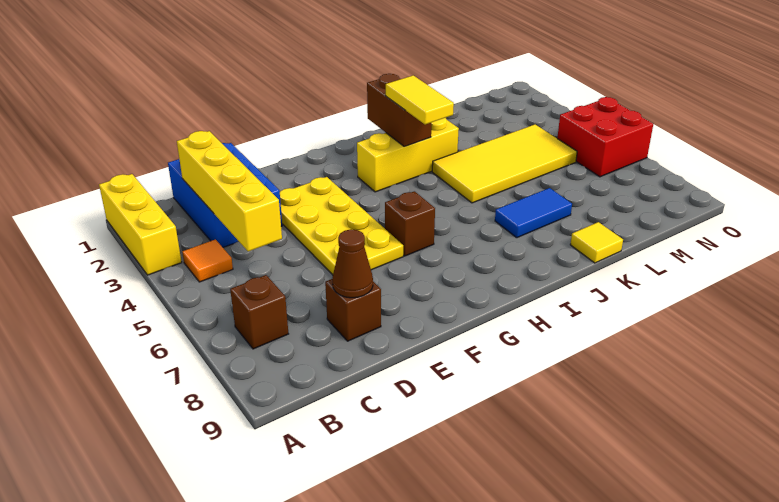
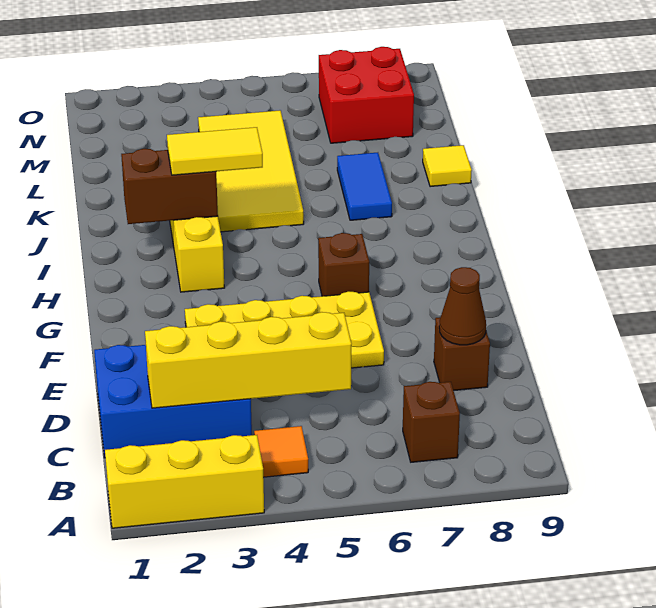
red 2x2 brick [557,97,653,177] -> red 2x2 brick moved to [319,47,414,143]

